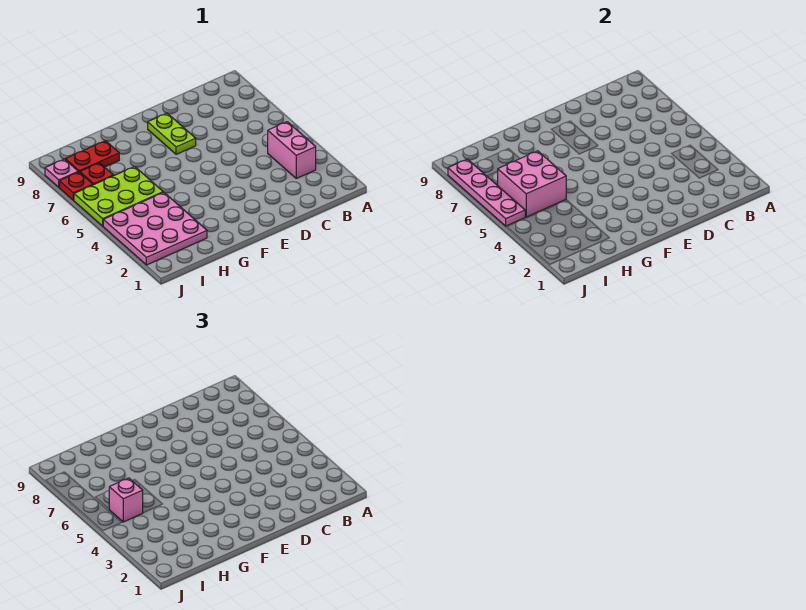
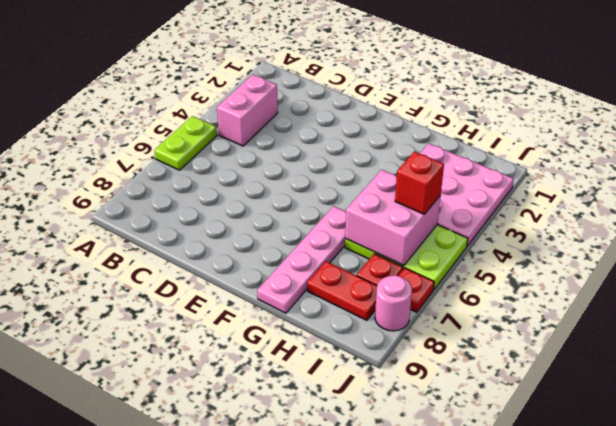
lime 1x2 plate [148,113,196,154] -> lime 1x2 plate moved to [154,116,217,170]
pink 1x1 brick [109,478,143,522] -> red 1x1 brick [395,152,444,214]
pink 1x4 plate [448,159,525,226] -> pink 1x4 plate moved to [257,206,346,313]
pink 1x1 plate [45,159,78,187] -> pink 1x1 round brick [375,275,412,331]

